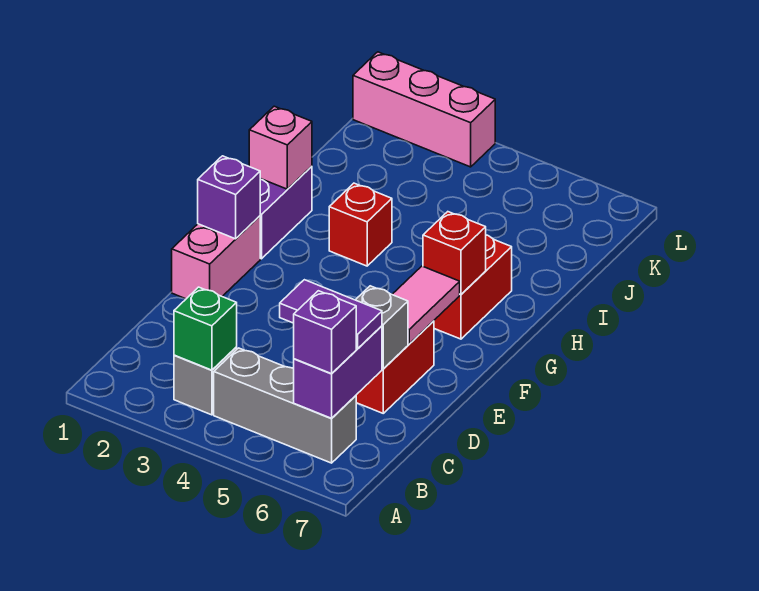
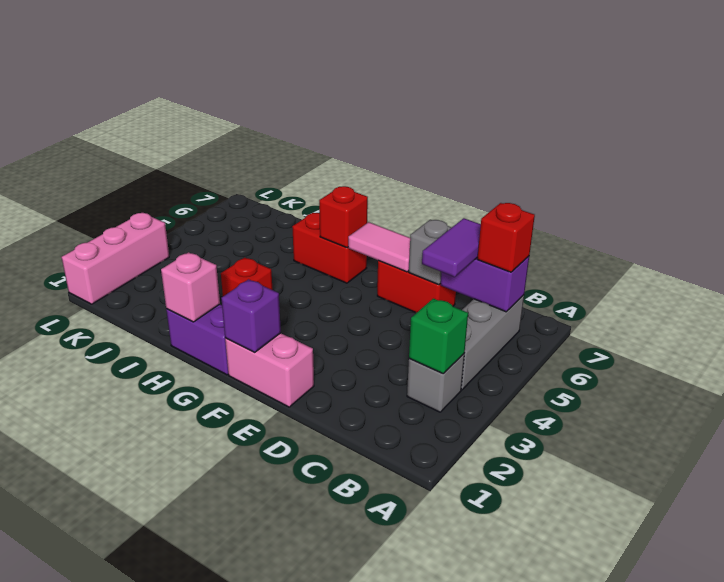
purple 1x1 brick [294,291,356,374] -> red 1x1 brick [477,203,535,272]

